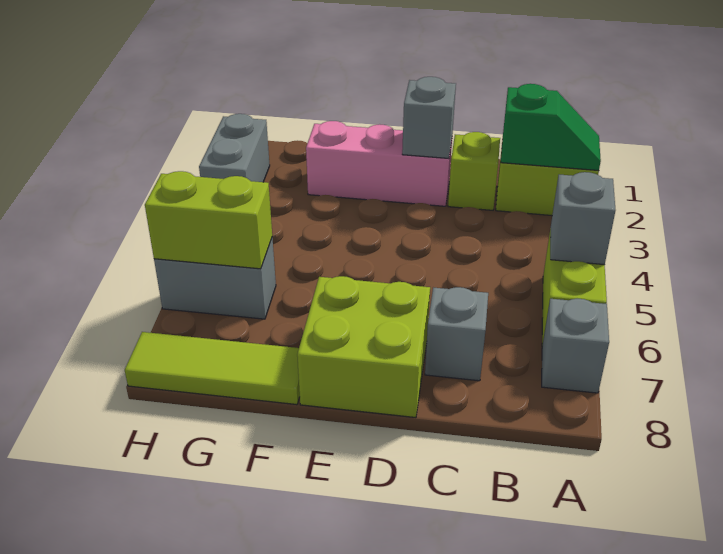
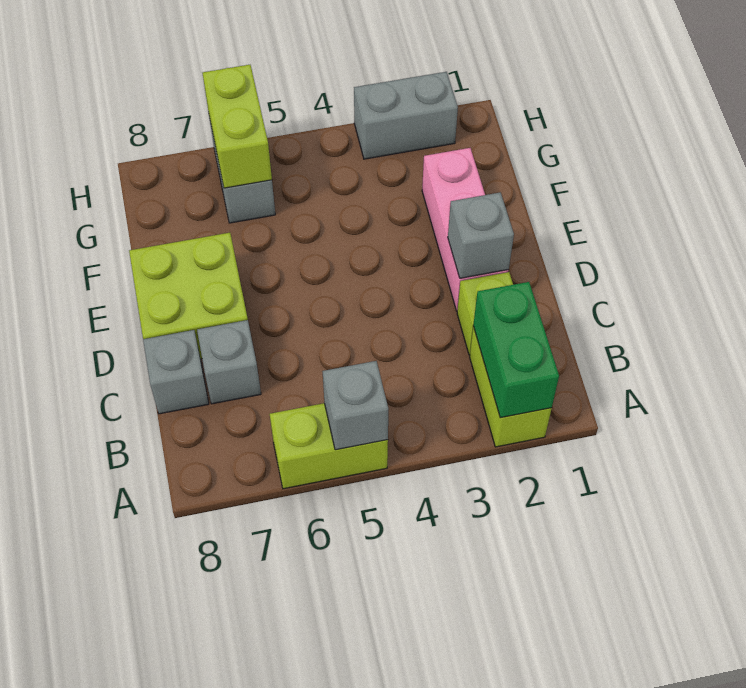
green 1x2 slope [501,84,601,171] -> green 1x2 brick [473,282,559,418]
grey 1x1 brick [542,299,609,393] -> grey 1x1 brick moved to [143,330,209,414]
lime 1x3 tile [125,332,300,405] -> none

